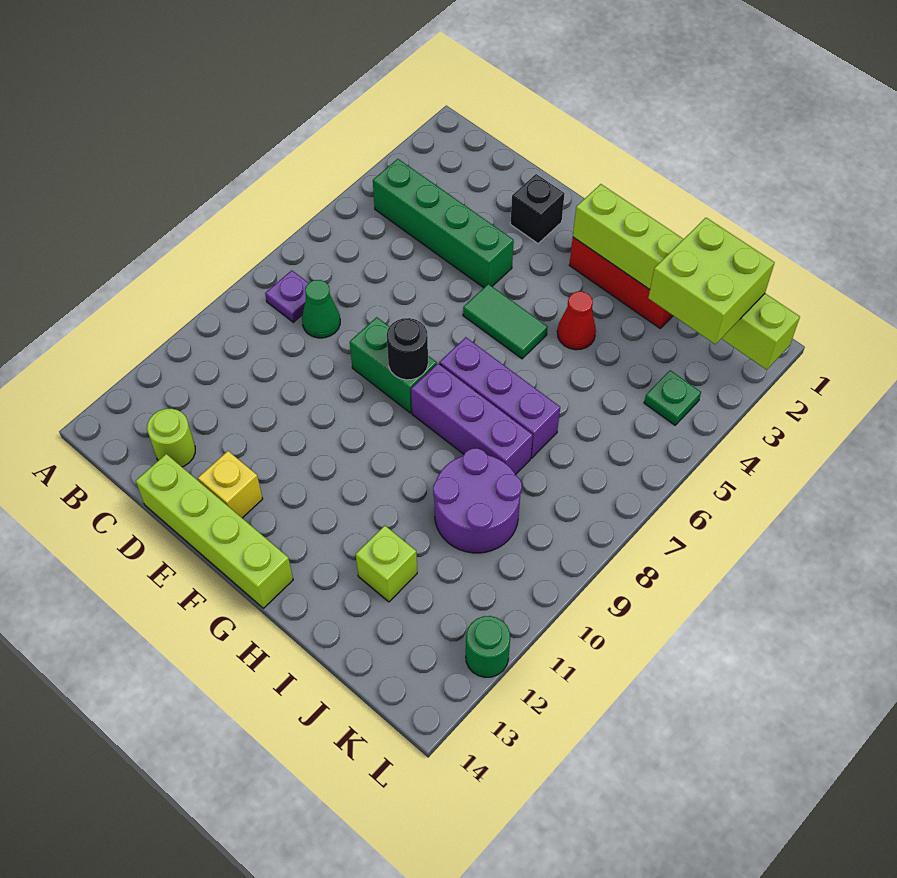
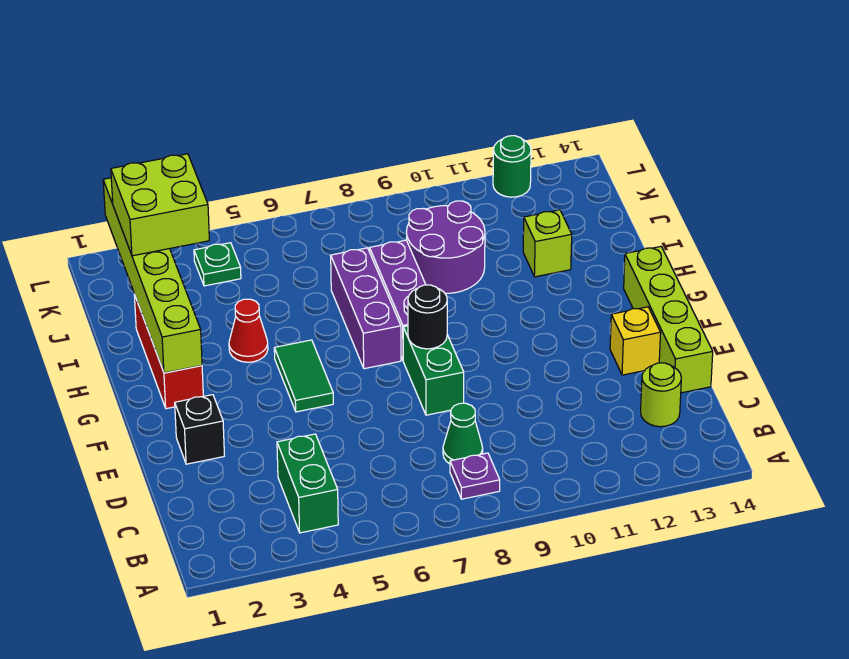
green 1x4 brick [373,159,514,288] -> green 1x2 brick [277,434,338,533]

